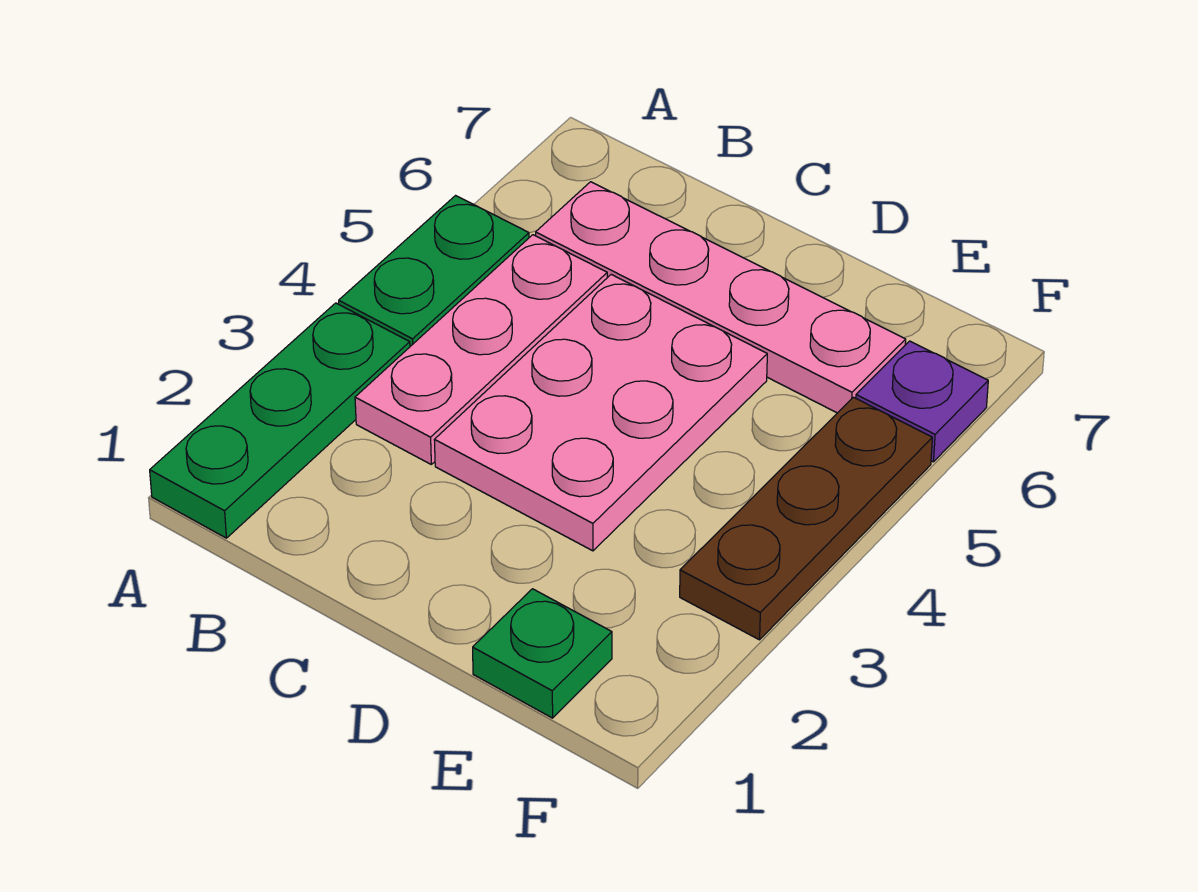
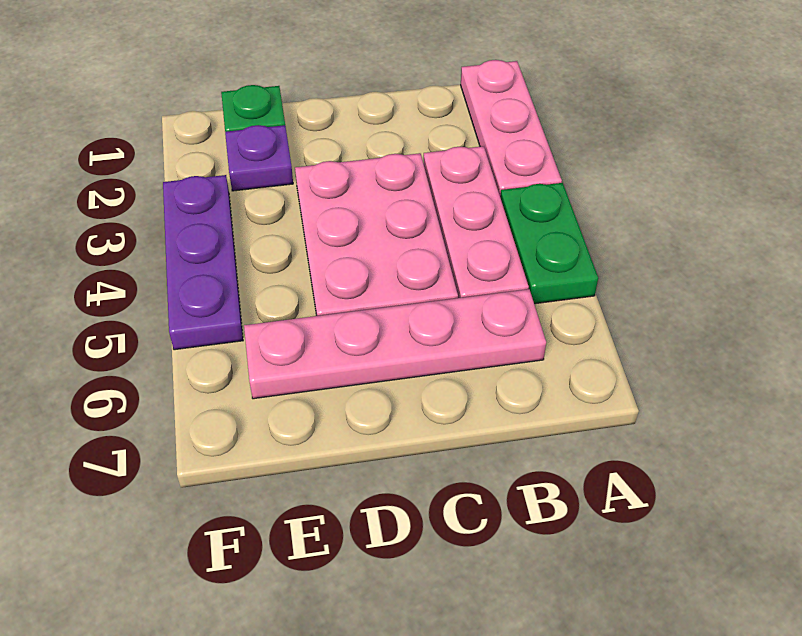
green 1x3 plate [150,303,410,538] -> pink 1x3 plate [461,60,562,196]
brown 1x3 plate [680,397,932,640] -> purple 1x3 plate [163,175,243,350]
purple 1x1 plate [856,341,988,462] -> purple 1x1 plate moved to [225,125,293,191]

